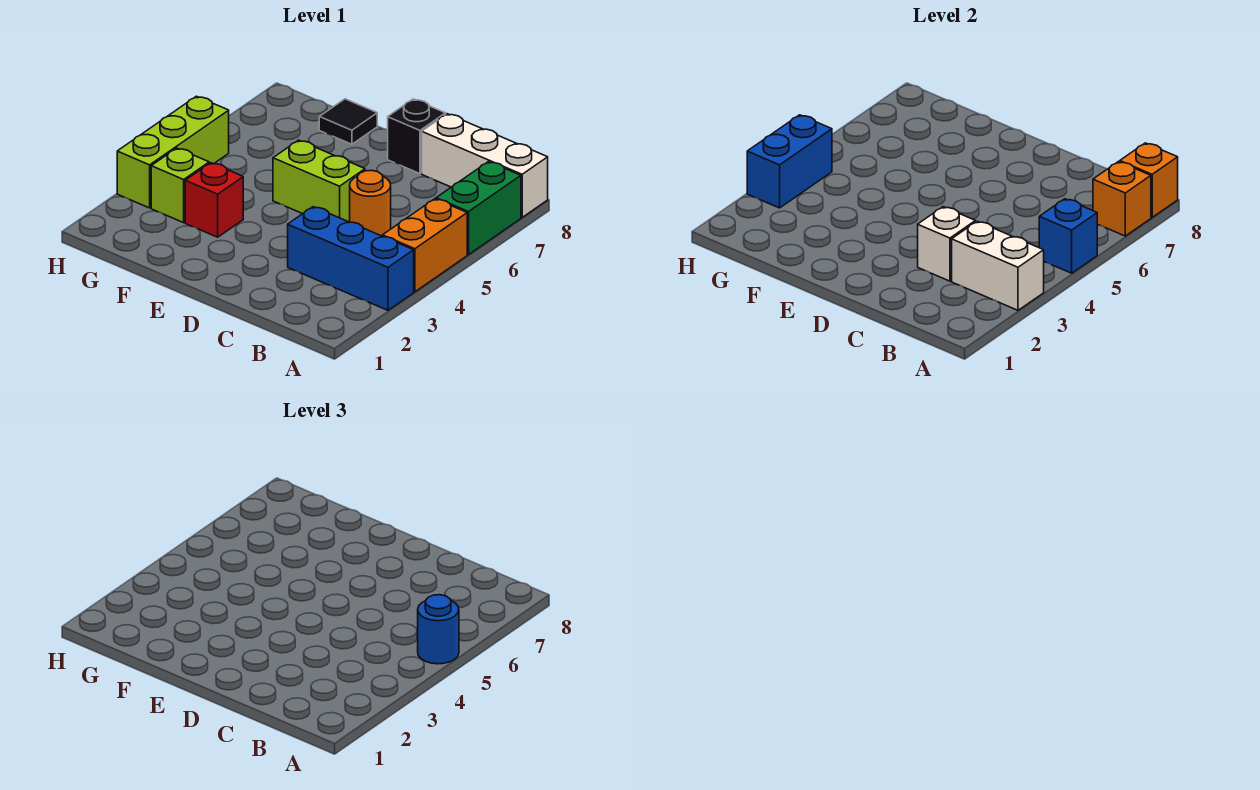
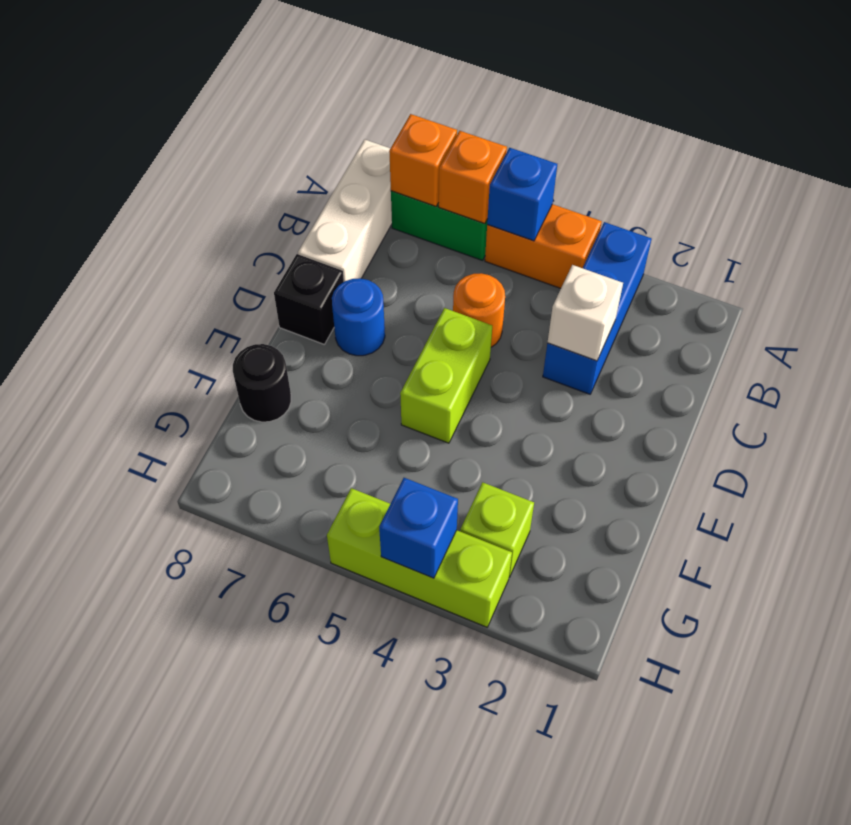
white 1x2 brick [952,221,1044,310] -> none
blue 1x1 round brick [418,595,459,664] -> blue 1x1 round brick moved to [332,278,385,356]
orange 1x1 brick [1120,143,1178,217] -> orange 1x1 brick moved to [439,131,507,224]
red 1x1 brick [185,163,243,237] -> none
black 1x1 tile [319,99,377,144] -> black 1x1 round brick [233,344,291,422]
blue 1x2 brick [747,115,832,208] -> blue 1x1 brick [379,478,458,578]

